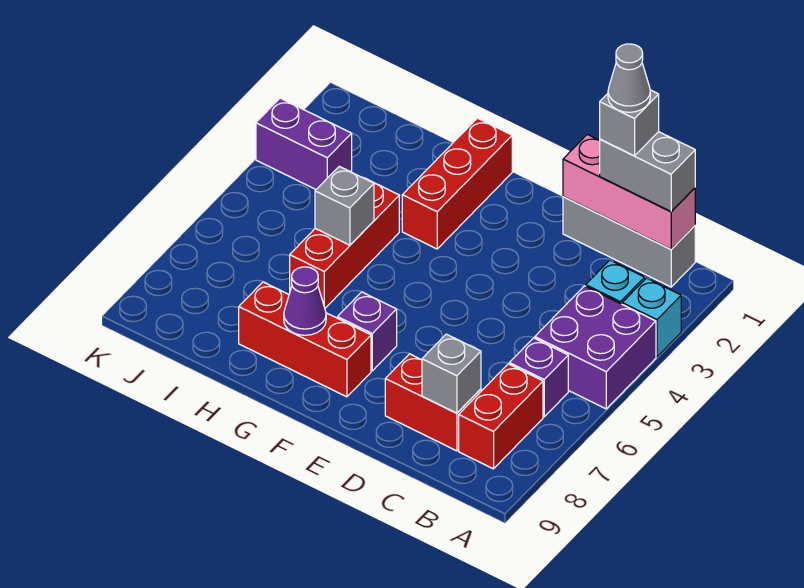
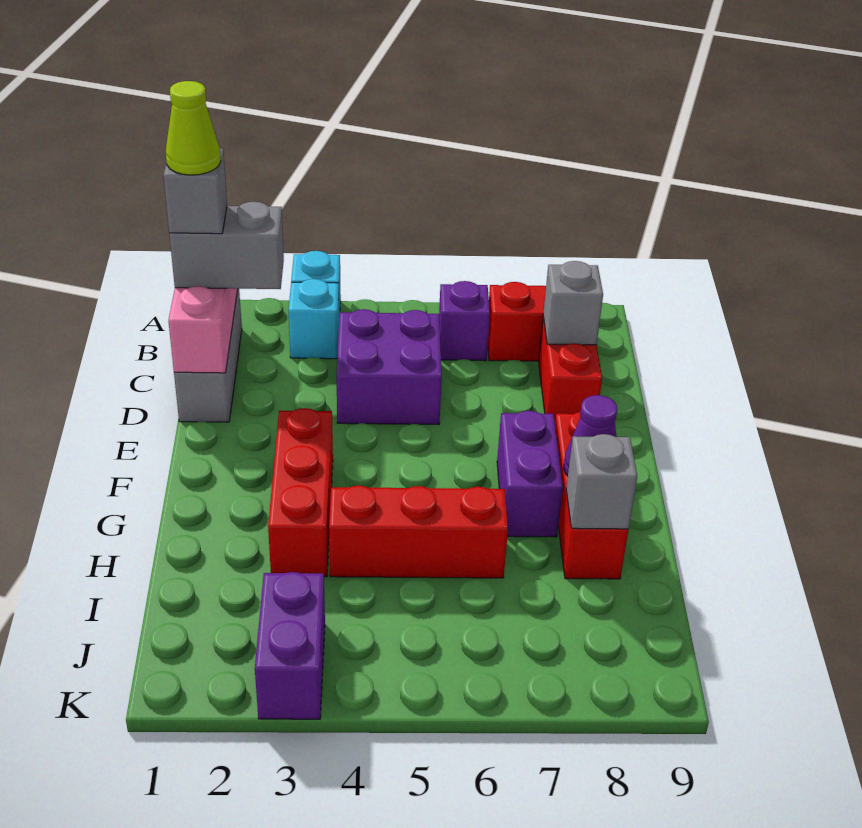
purple 2x2 brick [535,286,656,409] -> purple 2x2 brick moved to [337,309,442,425]
grey 1x2 brick [599,132,695,212] -> grey 1x2 brick turned to [169,202,284,289]
grey 1x1 cone [608,44,650,112] -> lime 1x1 cone [166,81,221,175]
purple 1x1 brick [337,292,397,371] -> purple 1x2 brick [497,411,563,537]
red 1x3 brick [402,118,512,249] -> red 1x3 brick turned to [268,408,333,577]
grey 1x1 brick [315,166,374,245] -> grey 1x1 brick moved to [566,434,637,529]

